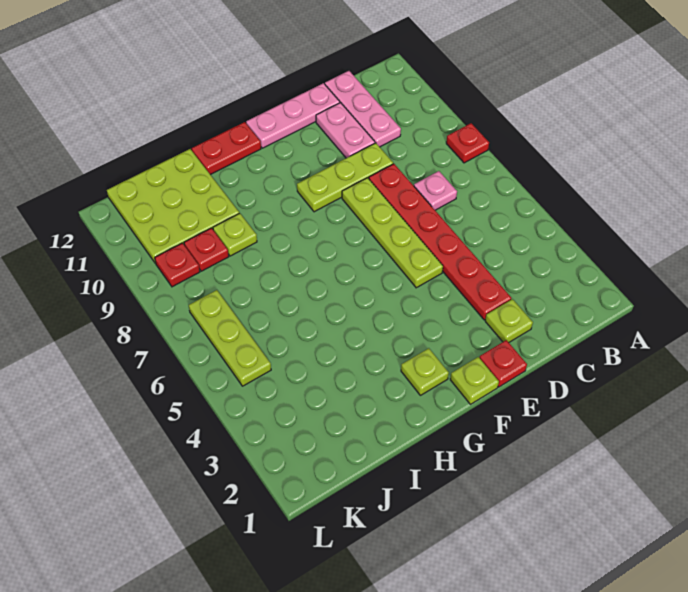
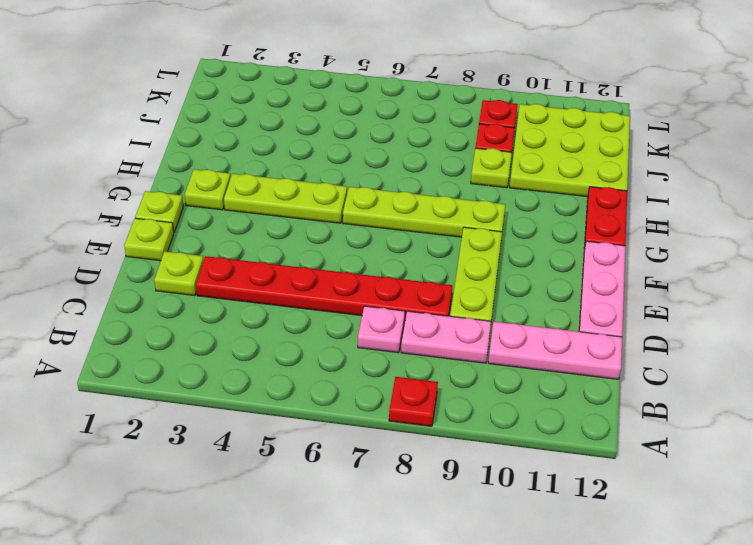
pink 1x2 plate [316,103,375,158] -> pink 1x2 plate moved to [401,311,491,363]
red 1x1 plate [479,340,527,387] -> lime 1x1 plate [124,218,174,261]
lime 1x4 plate [342,178,443,288] -> lime 1x4 plate moved to [343,187,505,237]
lime 1x3 plate [189,290,271,386] -> lime 1x3 plate moved to [224,174,347,223]

